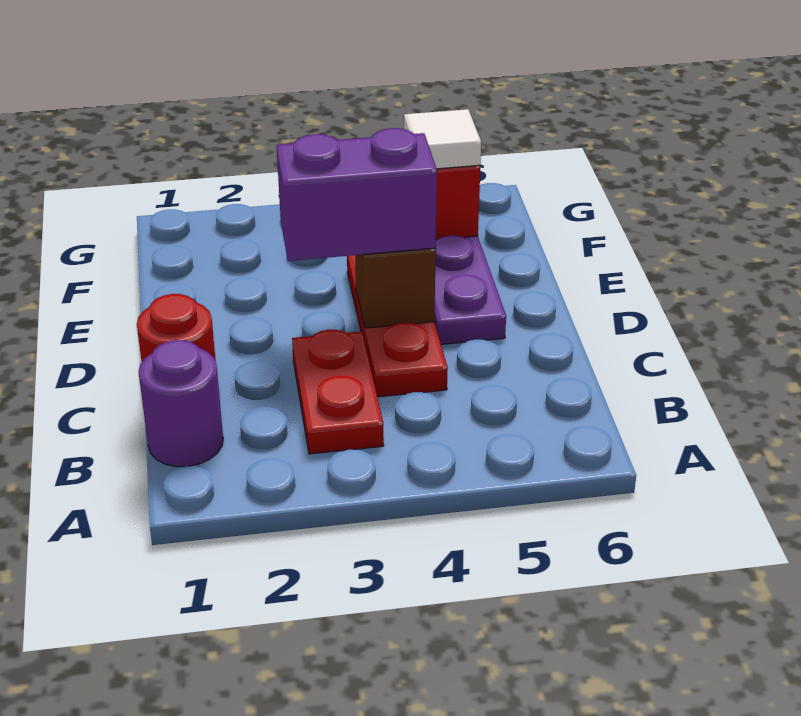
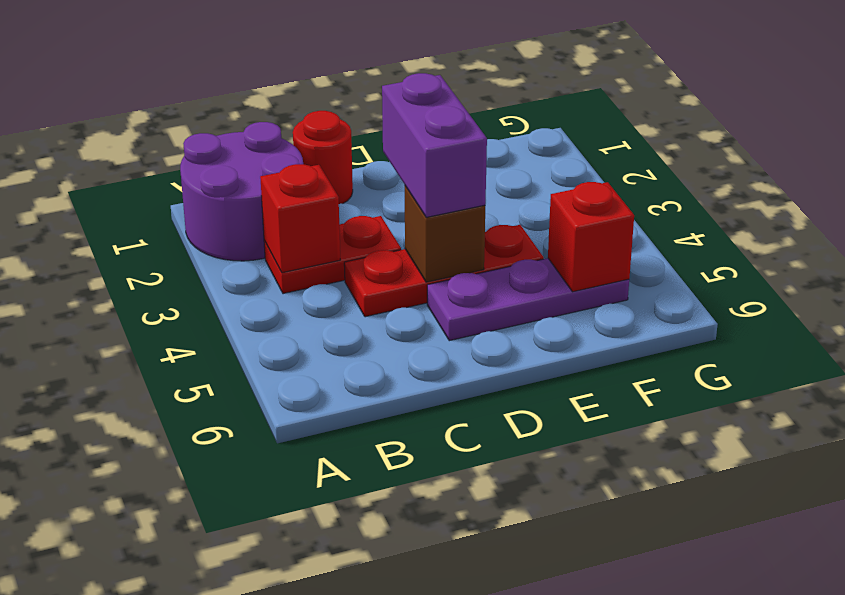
purple 1x1 round brick [139,340,223,467] -> purple 2x2 round brick [180,122,303,261]
none -> red 1x1 brick [260,164,340,273]
white 1x1 tile [404,109,481,169] -> none

